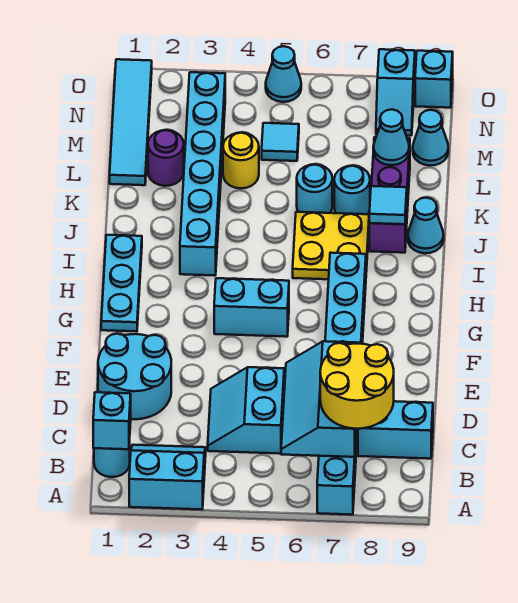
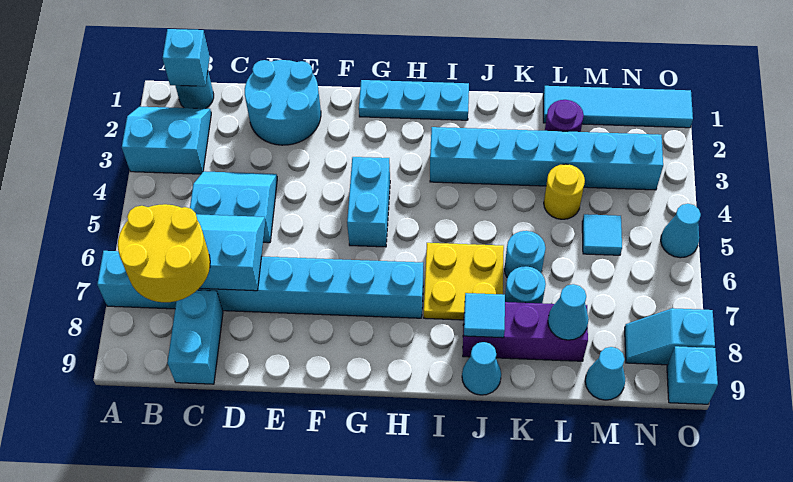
cyan 2x2 slope [129,445,206,510] -> cyan 2x2 slope turned to [122,107,211,174]

